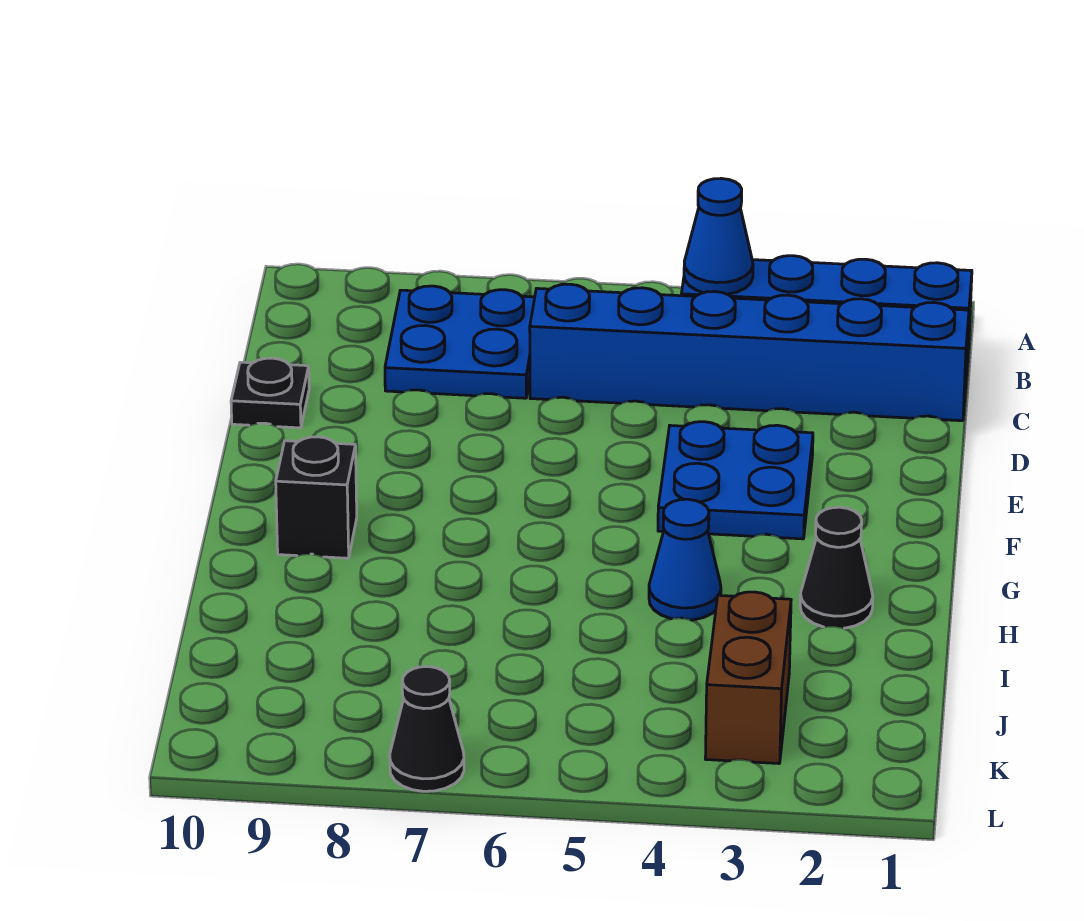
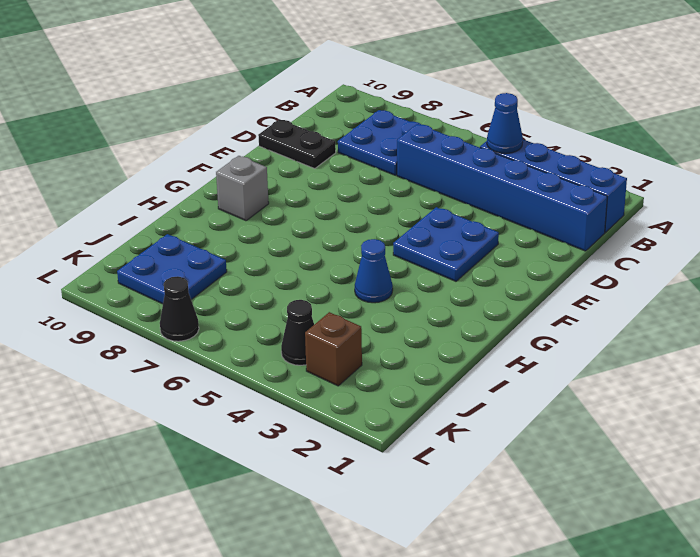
black 1x1 plate [231,358,309,428] -> black 1x2 plate [258,119,336,169]
black 1x1 brick [276,437,357,558] -> grey 1x1 brick [216,156,269,221]
black 1x1 cone [800,507,873,628] -> black 1x1 cone moved to [281,300,314,365]
brown 1x2 brick [705,592,791,764] -> brown 1x1 brick [305,312,362,386]
none -> blue 2x2 plate [117,234,227,304]

